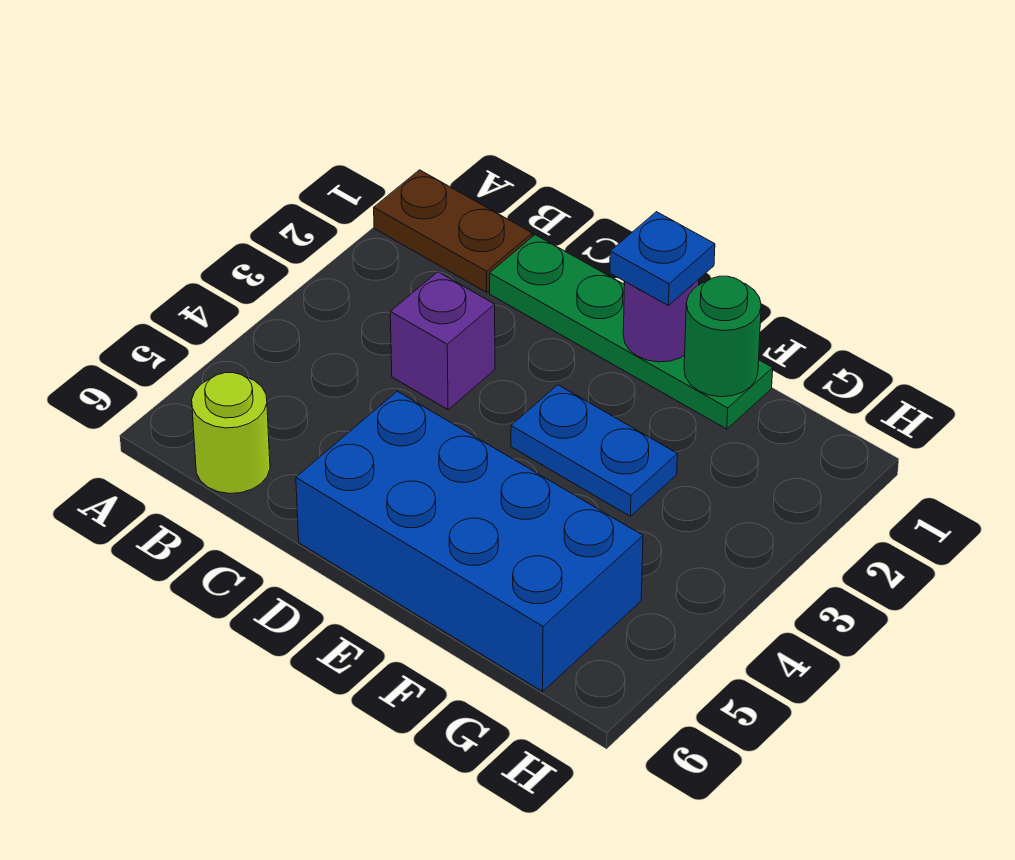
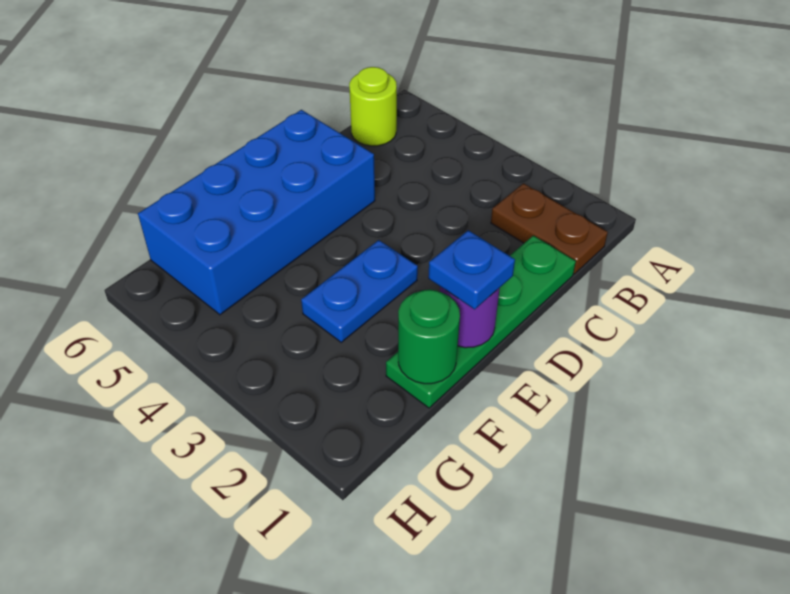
brown 1x2 plate [374,170,532,292] -> brown 1x2 plate turned to [491,183,608,274]
purple 1x1 brick [390,272,495,410] -> none

